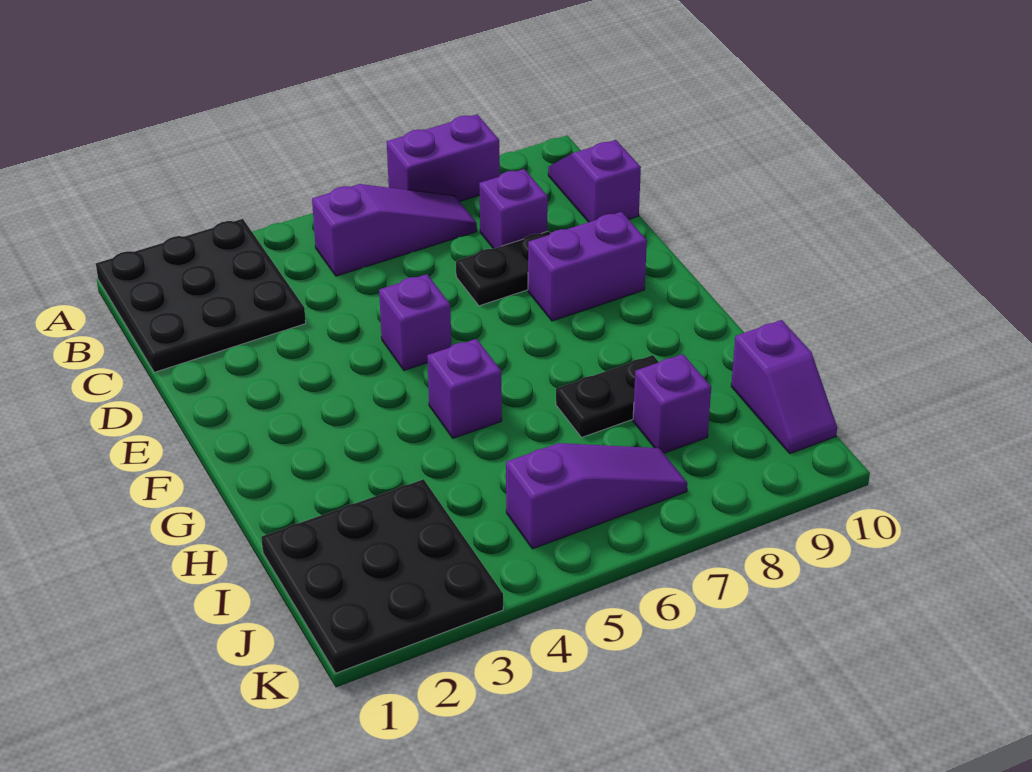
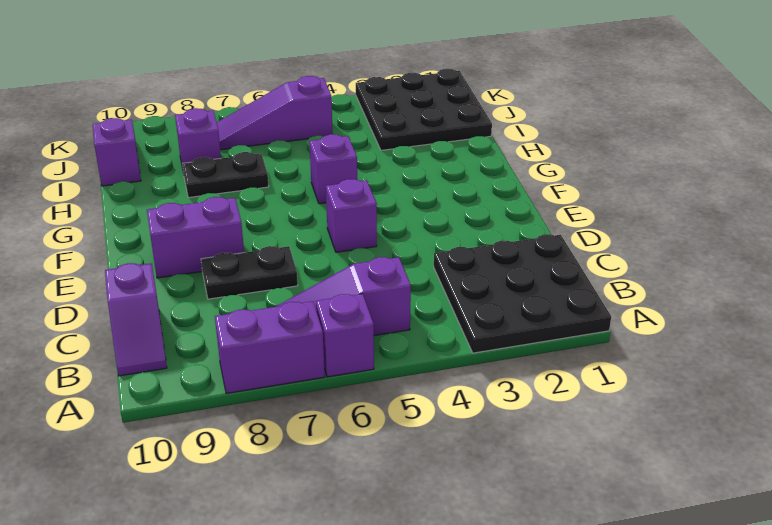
purple 1x1 brick [479,169,548,249] -> purple 1x1 brick moved to [316,294,374,377]

